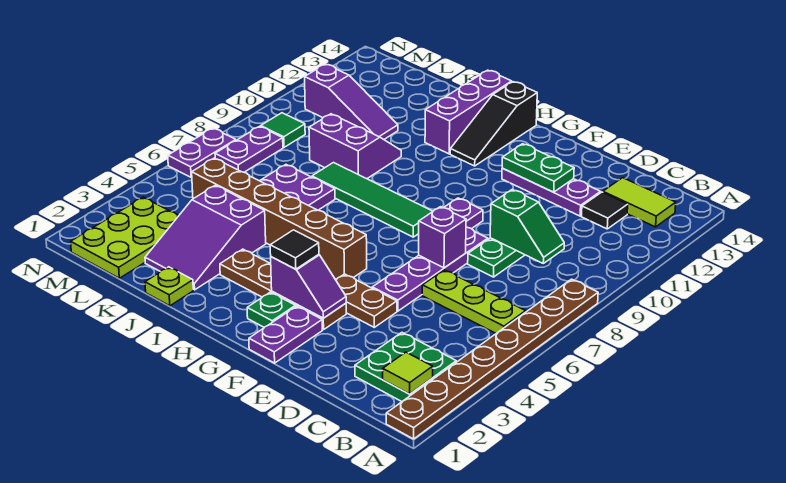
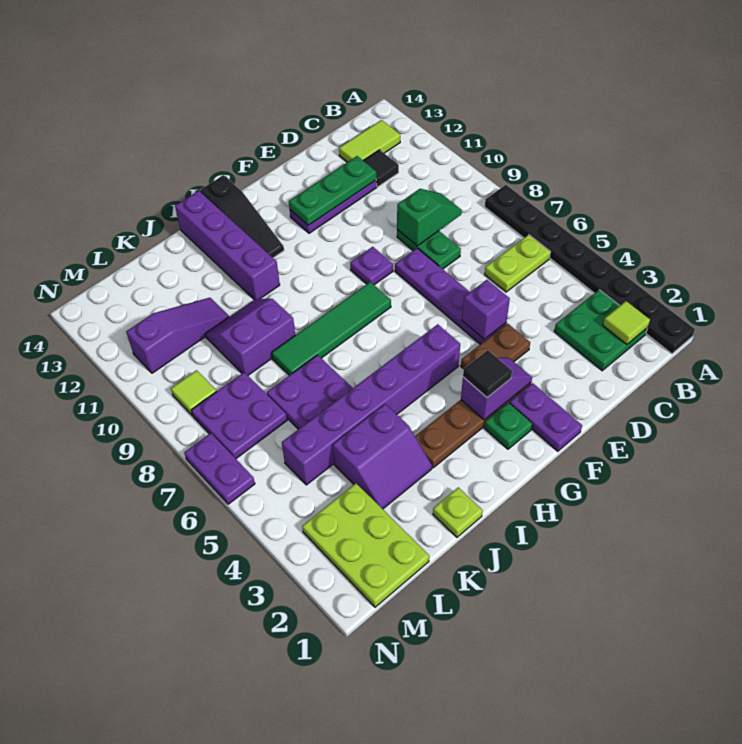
brown 1x8 plate [386,279,598,439] -> black 1x8 plate [485,185,695,354]
lime 1x3 plate [422,270,526,333] -> lime 1x2 plate [485,235,550,292]
purple 1x1 brick [419,207,466,268] -> purple 1x1 brick moved to [462,280,510,339]
green 1x2 plate [502,144,574,192] -> green 1x3 plate [289,156,376,225]
brown 1x6 brick [192,158,367,279] -> purple 1x6 brick [282,324,460,485]
purple 1x3 brick [425,70,512,154] -> purple 1x4 brick [175,191,280,300]
purple 2x3 slope [145,185,266,290] -> purple 2x2 slope [333,404,432,509]
purple 1x2 plate [215,126,283,172] -> purple 2x2 plate [191,372,287,459]
green 1x1 tile [261,113,305,147] -> lime 1x1 tile [171,370,217,416]

